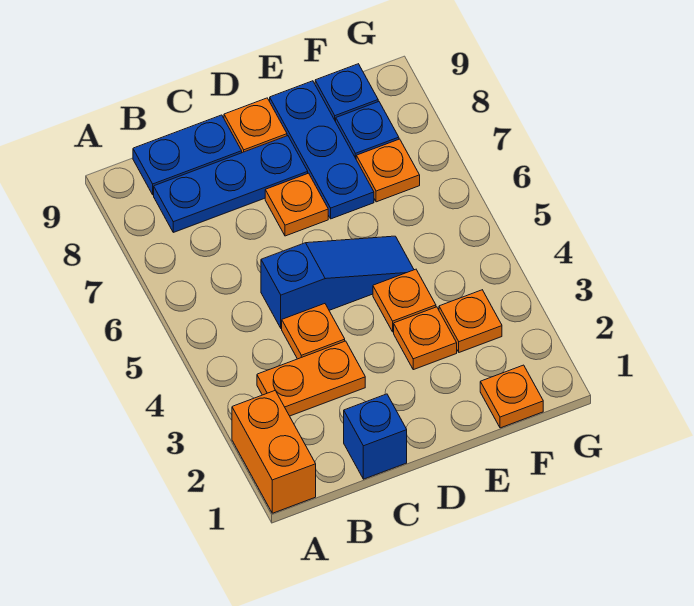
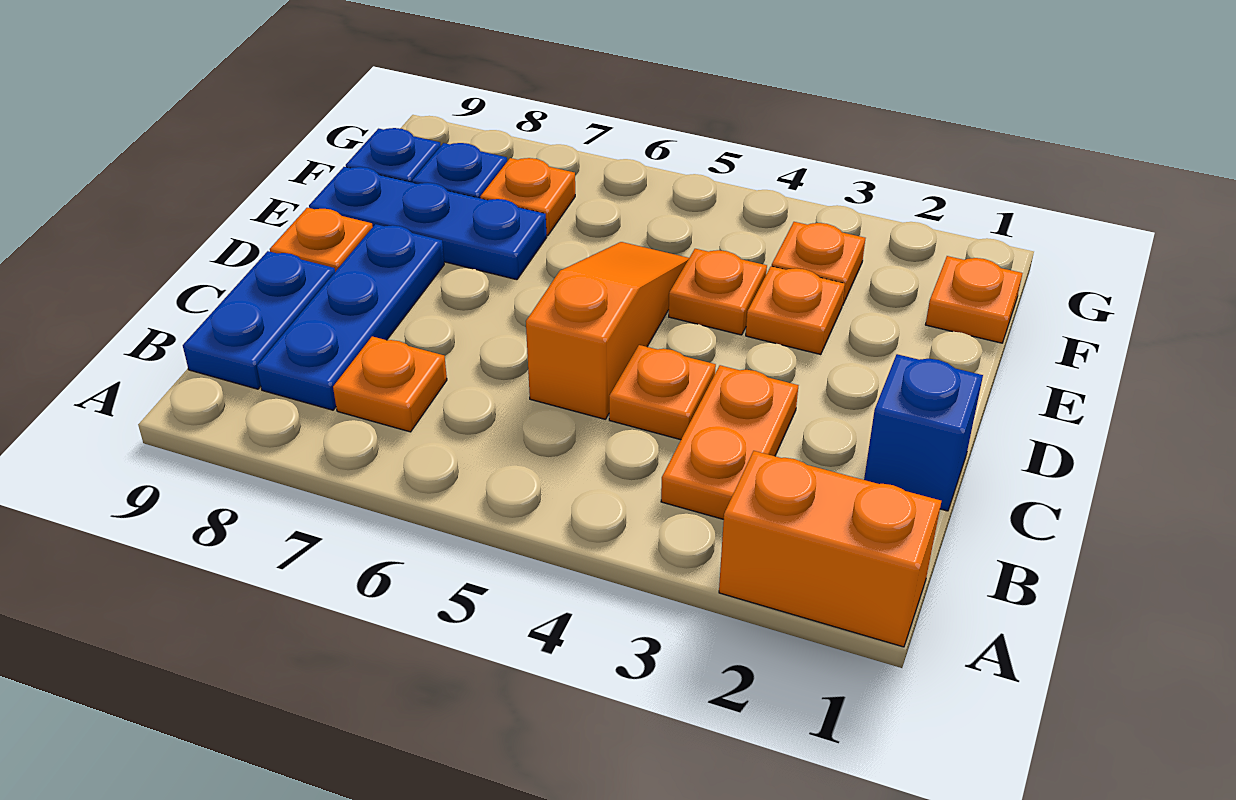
blue 1x3 slope [261,236,414,328] -> orange 1x3 slope [526,242,689,419]
orange 1x1 plate [265,173,328,236] -> orange 1x1 plate moved to [333,336,447,432]

